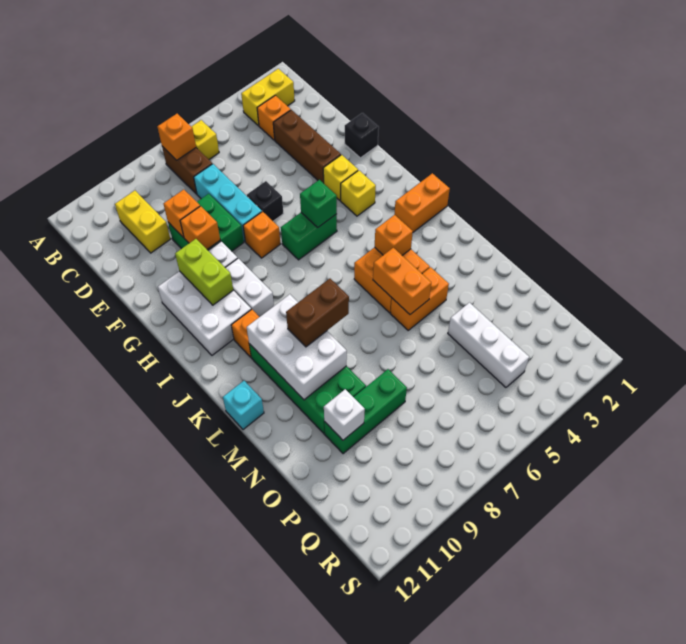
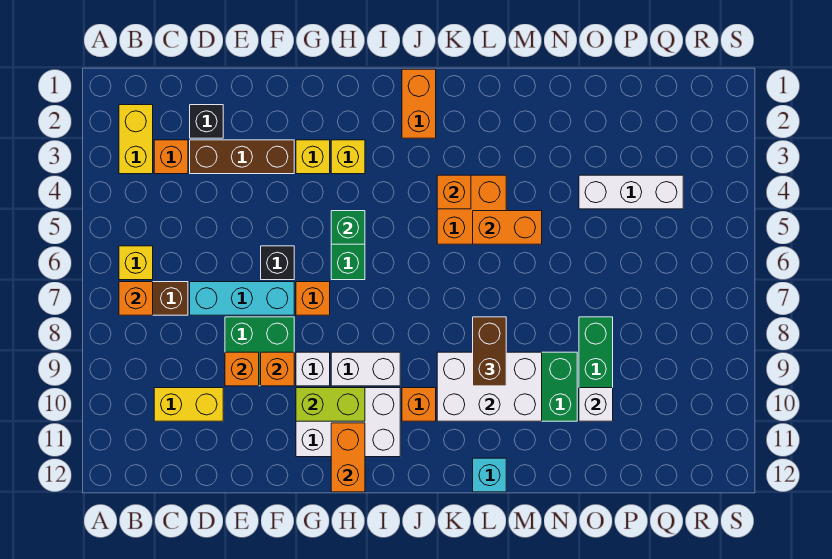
black 1x1 brick [345,113,379,158] -> black 1x1 brick moved to [190,105,223,138]
orange 1x2 brick [391,267,449,330] -> orange 1x2 brick moved to [331,423,365,492]

